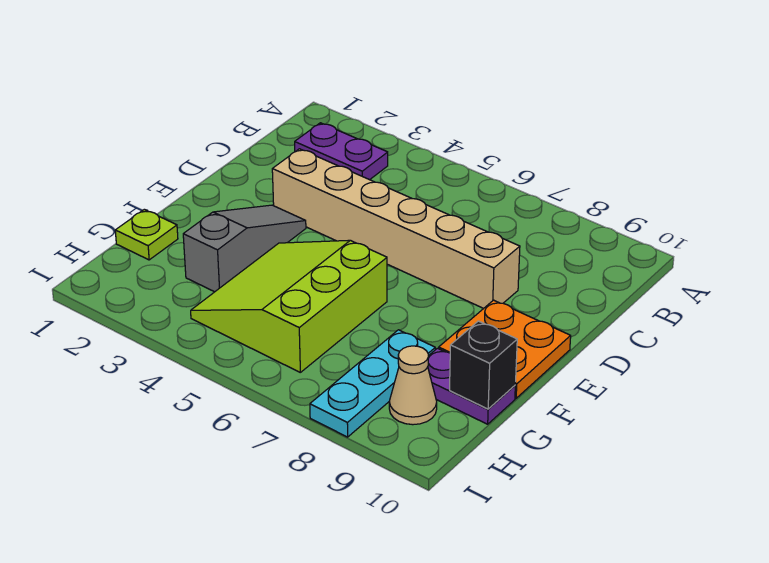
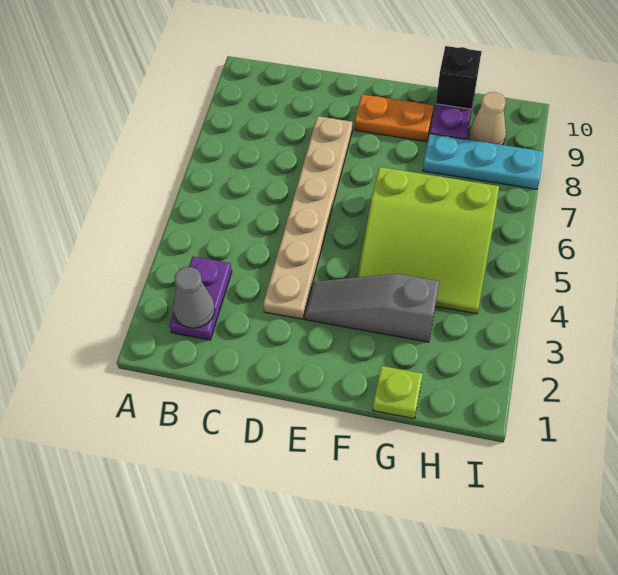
none -> grey 1x1 cone [173,267,215,328]
tan 1x6 brick [272,149,520,308] -> tan 1x6 plate [263,116,352,319]
orange 2x2 plate [438,300,571,398] -> orange 1x2 plate [354,94,434,142]

